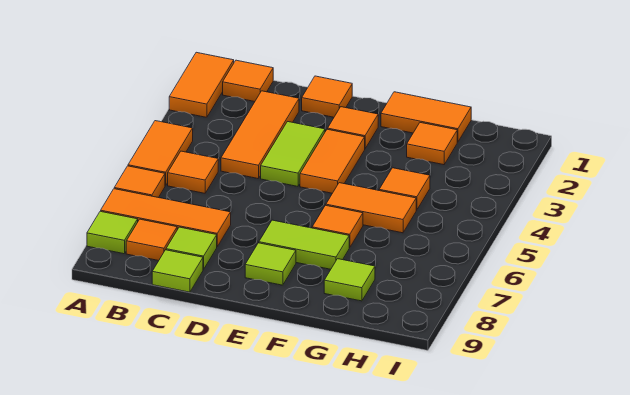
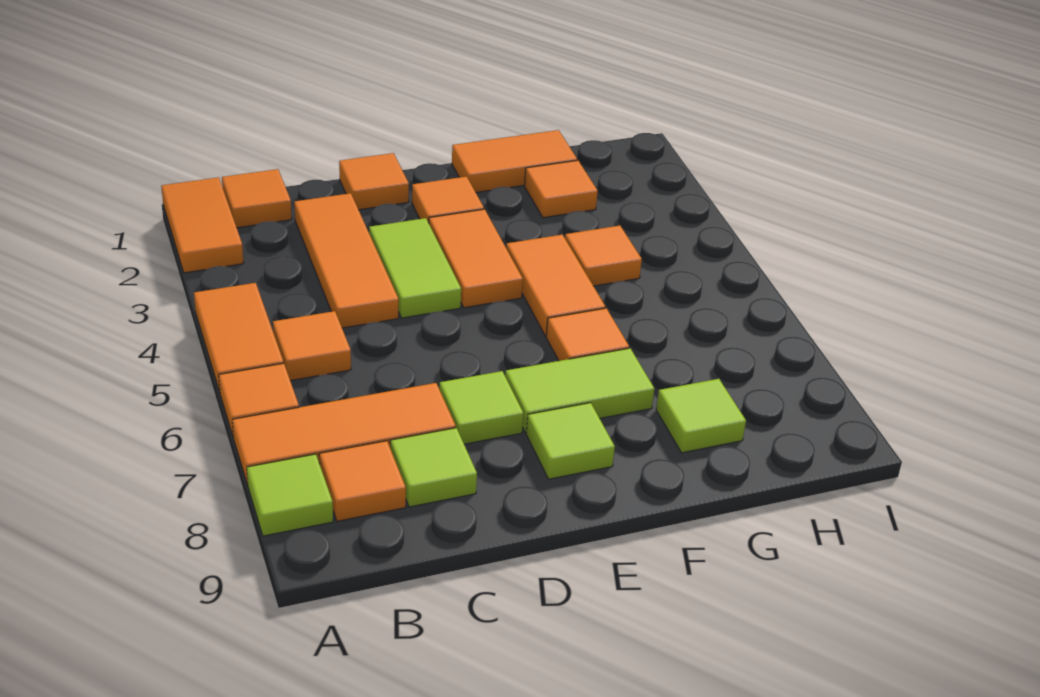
lime 1x1 tile [152,250,203,292] -> lime 1x1 tile moved to [439,371,523,444]
orange 1x2 tile [326,183,416,233] -> orange 1x2 tile turned to [506,235,605,336]

